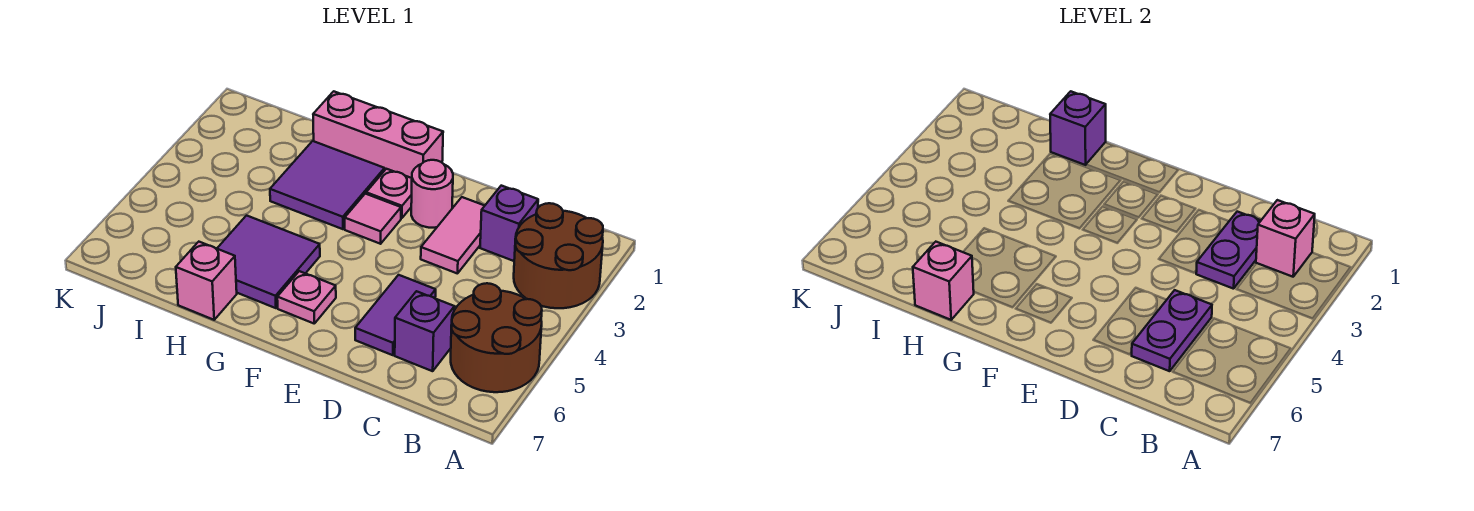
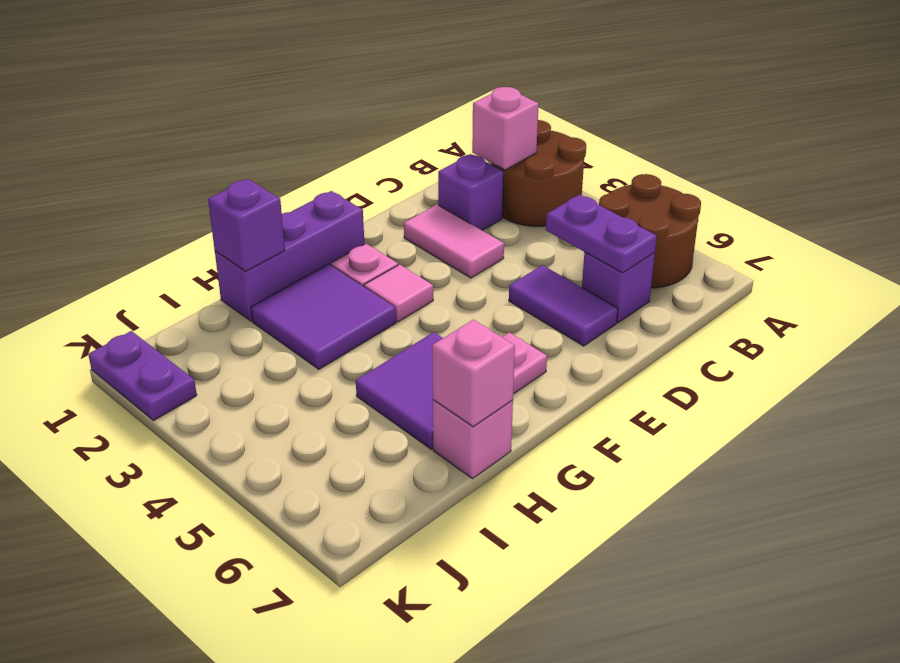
purple 1x2 plate [1196,212,1261,289] -> purple 1x2 plate moved to [88,331,197,421]
pink 1x1 round brick [411,160,453,228] -> none
pink 1x3 brick [313,91,443,178] -> purple 1x3 brick [215,191,364,321]

